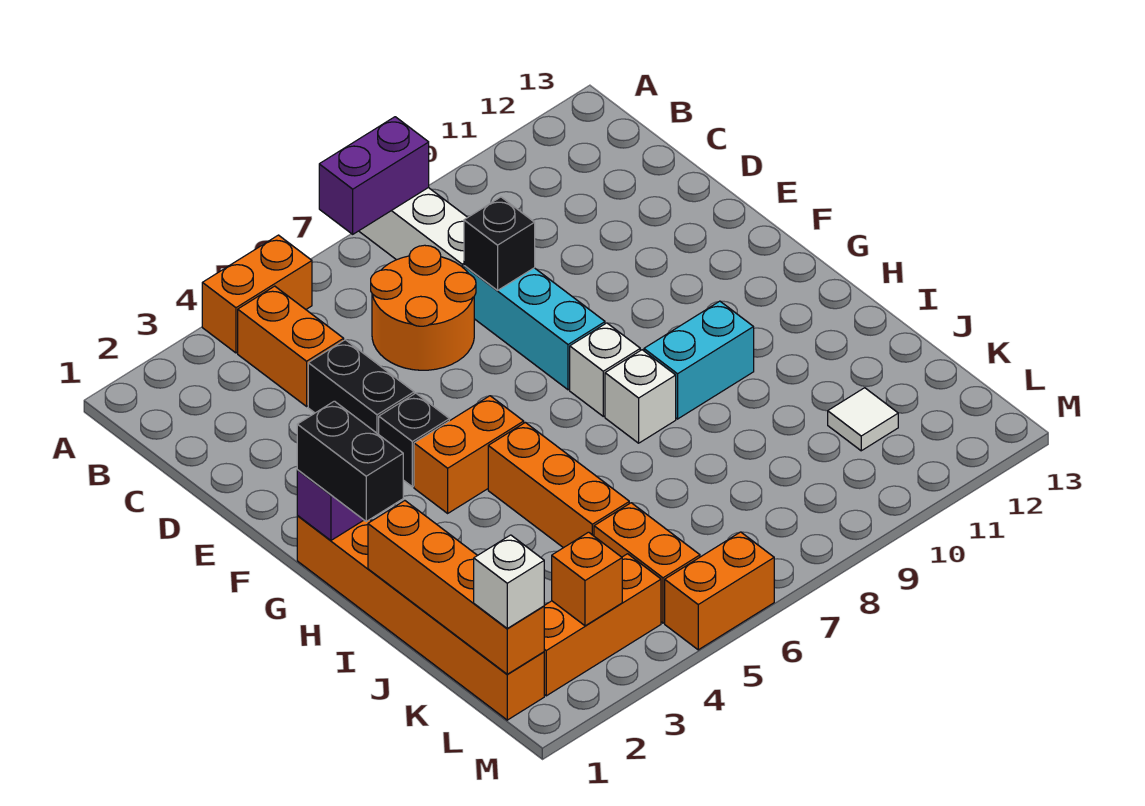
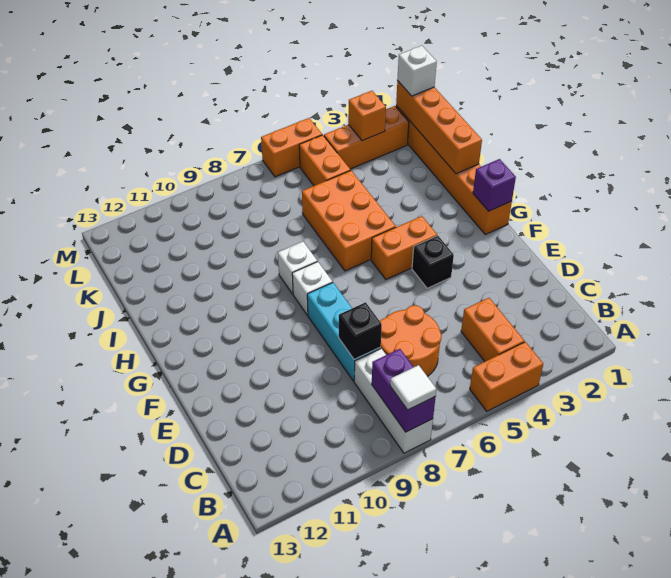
purple 1x2 brick [319,117,429,234] -> purple 1x2 brick turned to [372,349,435,432]
black 1x2 brick [308,340,414,434] -> none
black 1x2 brick [297,401,403,521] -> none
orange 1x3 brick [488,422,629,548] -> orange 2x3 brick [302,171,396,271]
cyan 1x2 brick [644,301,754,419] -> none
white 1x1 tile [828,388,898,451] -> white 1x1 tile moved to [390,365,436,410]

